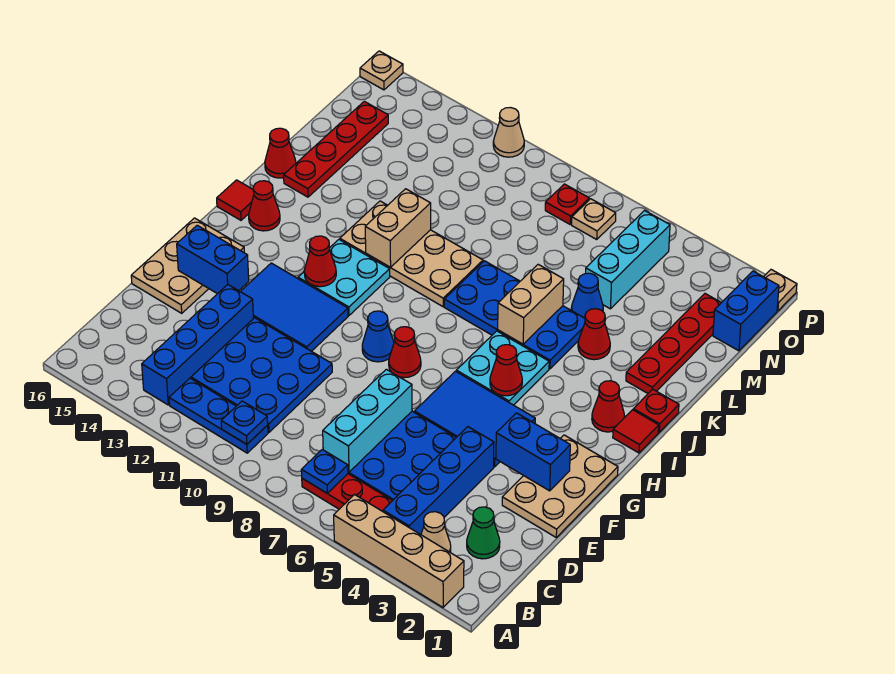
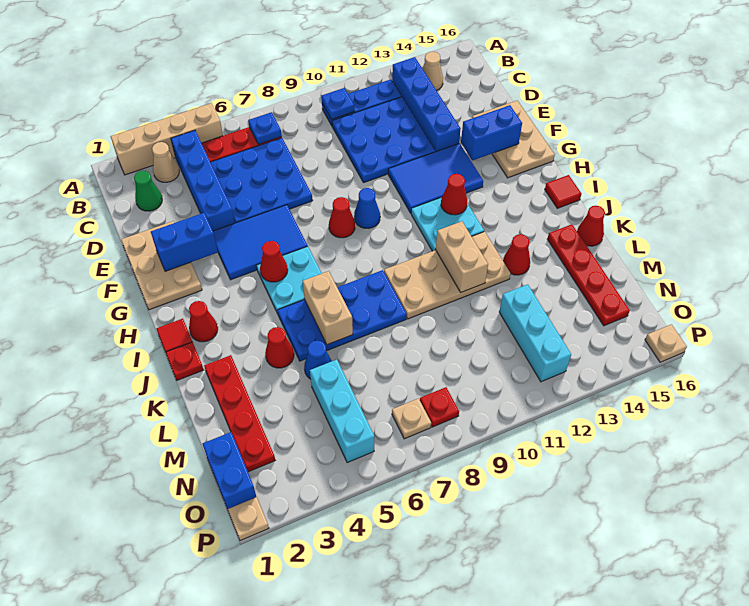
cyan 1x3 brick [323,369,412,472] -> cyan 1x3 brick moved to [499,284,571,382]
red 1x1 cone [249,181,280,231] -> red 1x1 cone moved to [503,234,530,275]
tan 1x1 cone [493,107,524,157] -> tan 1x1 cone moved to [423,52,443,90]

